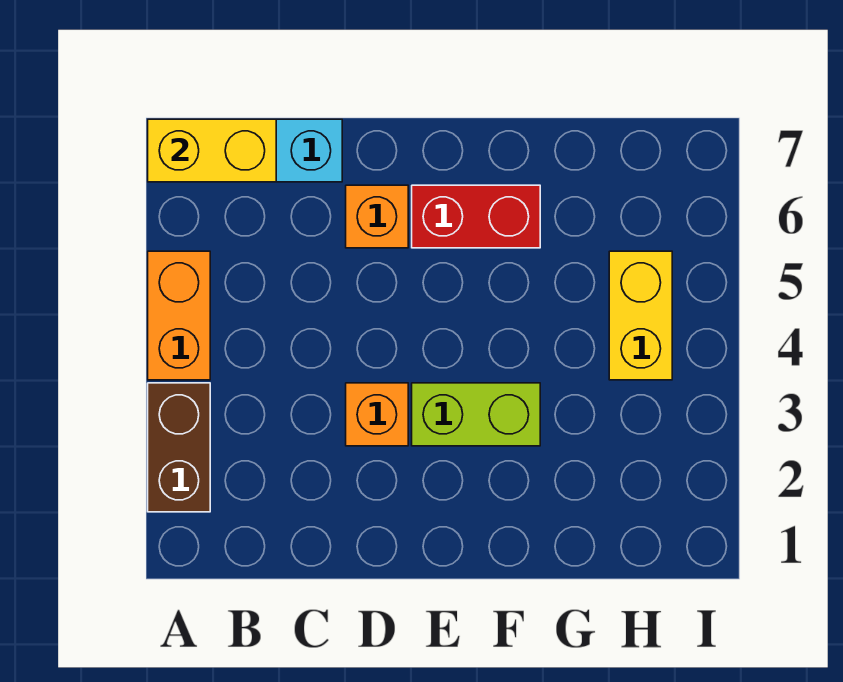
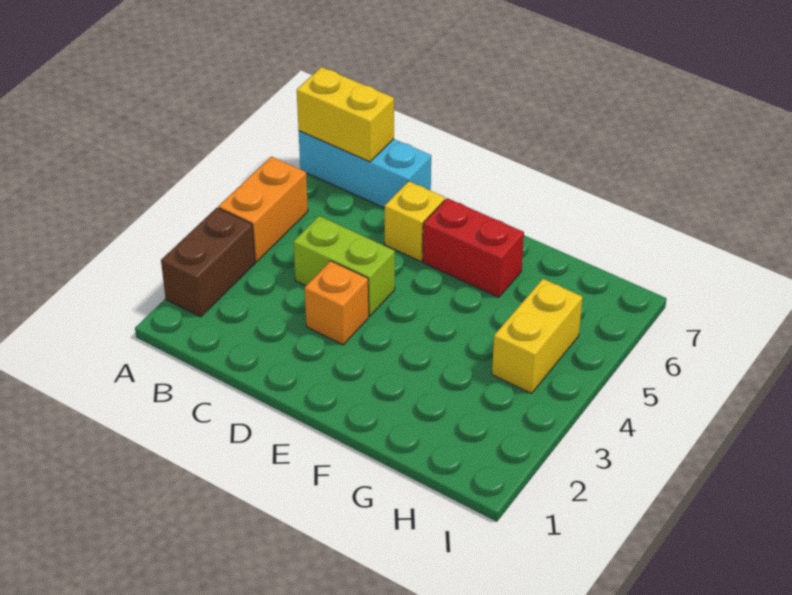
orange 1x1 brick [346,185,408,248] -> yellow 1x1 brick [385,181,445,262]
lime 1x2 brick [412,383,540,446] -> lime 1x2 brick moved to [293,216,395,316]

